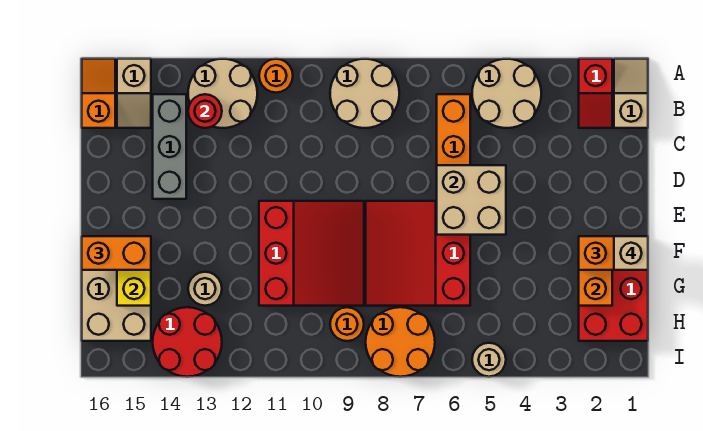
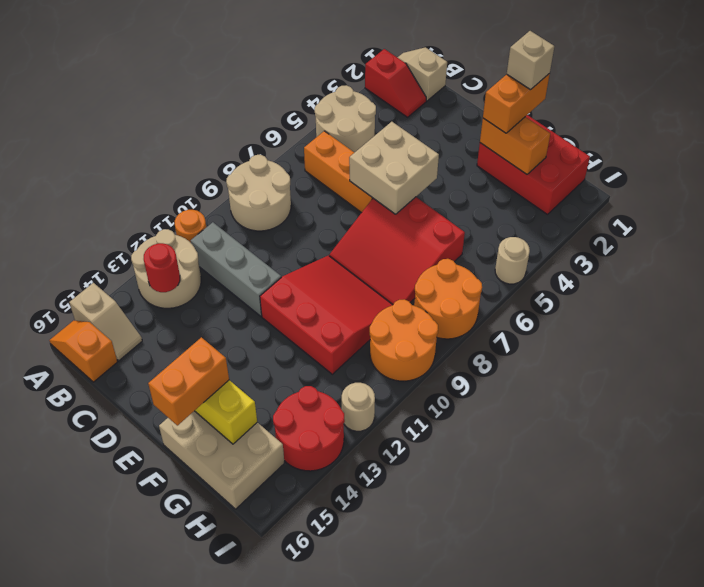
grey 1x3 brick [153,94,186,199] -> grey 1x3 brick moved to [191,222,281,316]
tan 1x1 round brick [188,272,222,306] -> tan 1x1 round brick moved to [342,383,375,431]
orange 1x1 round brick [330,307,364,341] -> orange 2x2 round brick [370,299,438,381]

